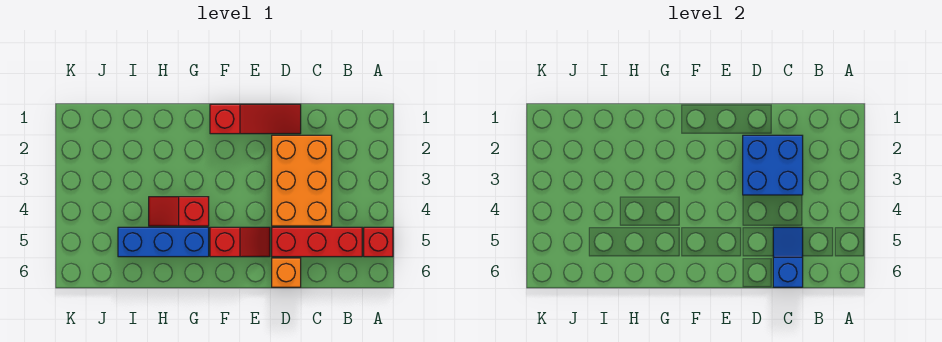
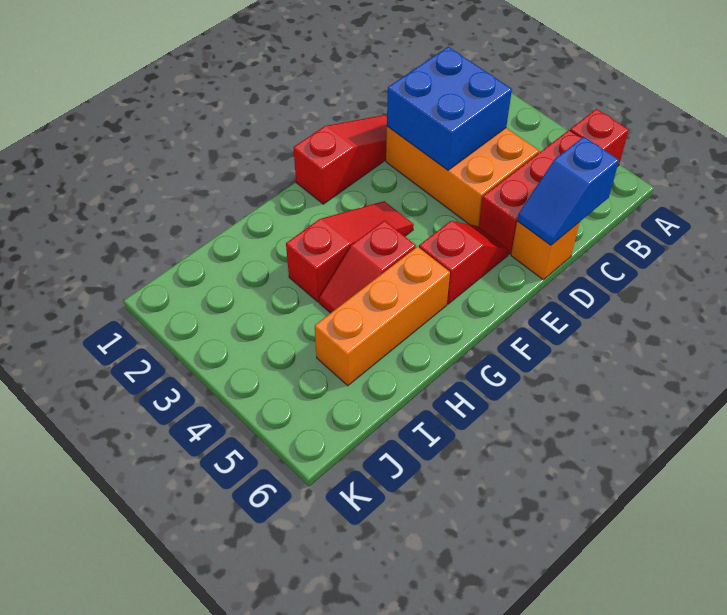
blue 1x2 slope [773,227,803,287] -> blue 1x2 slope turned to [517,137,619,245]
none -> red 1x3 slope [286,201,414,302]
blue 1x3 brick [118,227,209,257] -> orange 1x3 brick [315,247,450,386]

